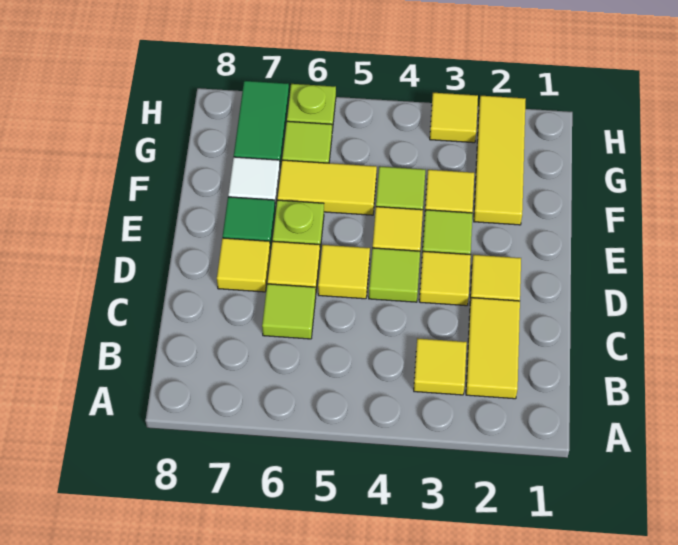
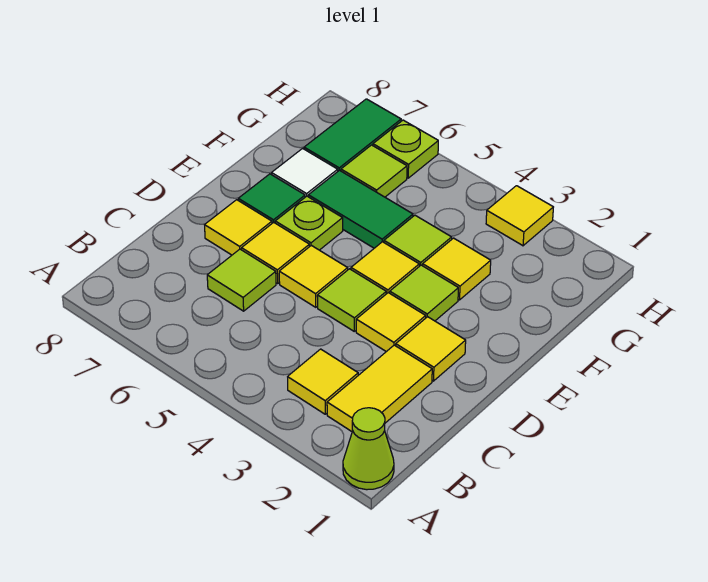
none -> lime 1x1 cone [343,408,394,490]
yellow 1x3 tile [474,96,526,225] -> none
yellow 1x2 tile [277,160,377,215] -> green 1x2 tile [308,170,413,248]

